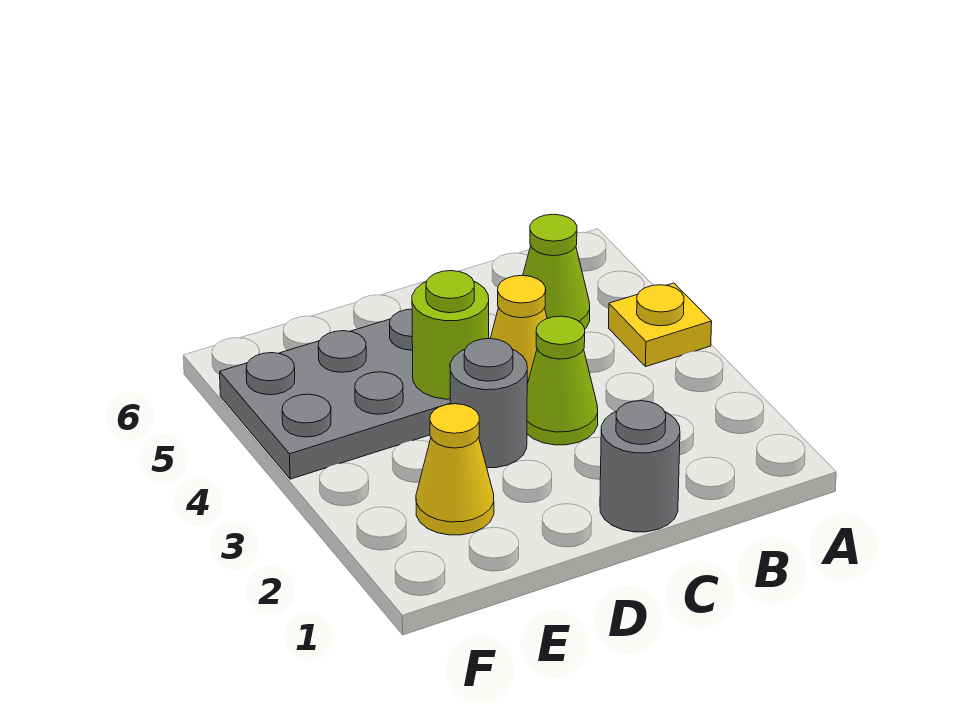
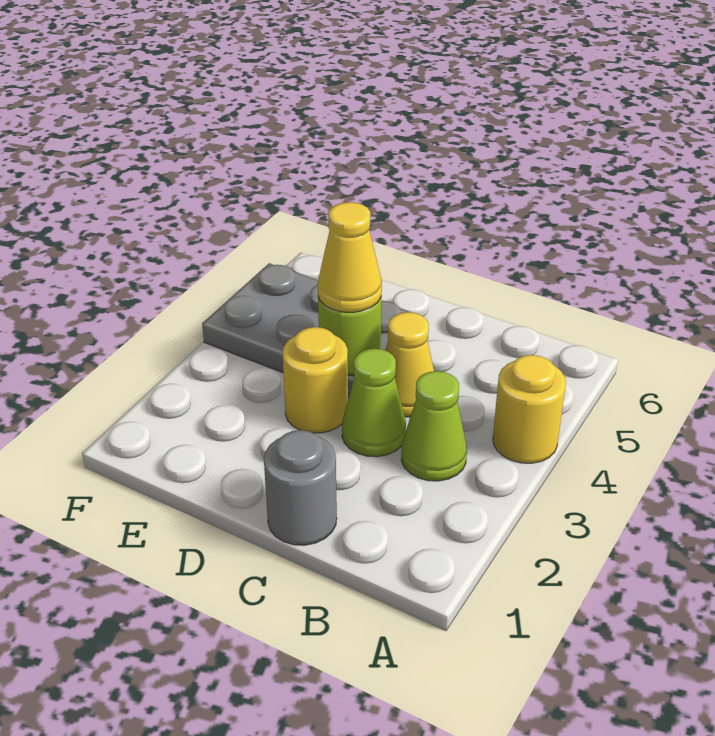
yellow 1x1 plate [609,283,712,367] -> yellow 1x1 round brick [493,355,566,463]
lime 1x1 cone [523,214,590,329] -> lime 1x1 cone moved to [401,371,467,481]
grey 1x1 round brick [450,339,527,468] -> yellow 1x1 round brick [282,327,348,433]
yellow 1x1 cone [416,404,494,535] -> yellow 1x1 cone moved to [318,202,382,312]

